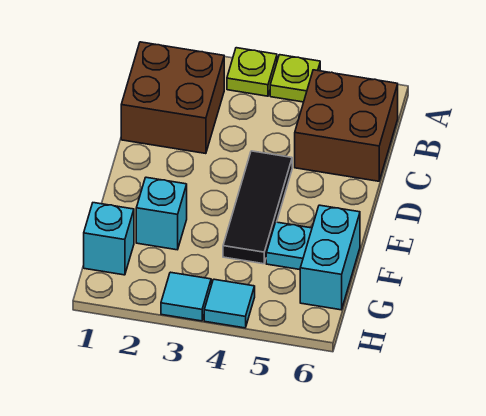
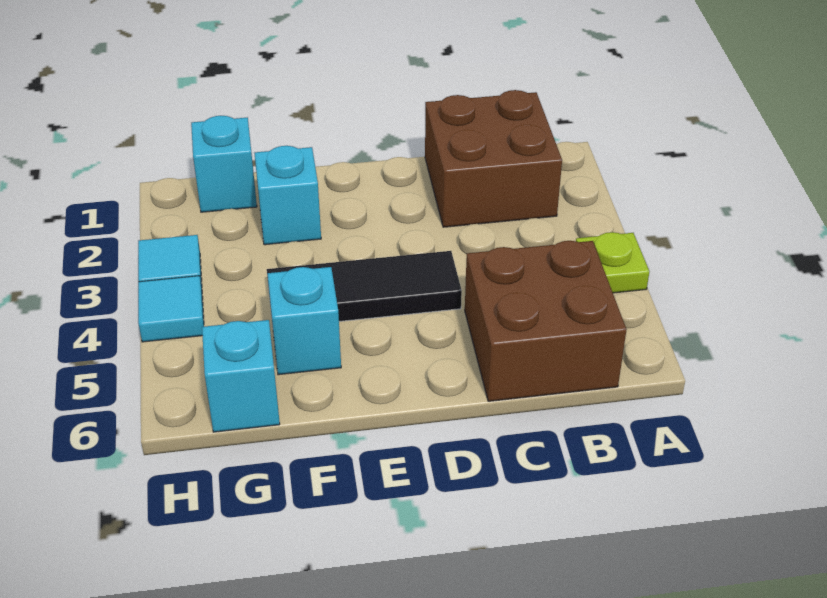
lime 1x1 plate [227,48,277,96] -> none
cyan 1x1 plate [266,222,312,270] -> cyan 1x1 brick [268,267,341,375]
cyan 1x2 brick [300,205,360,310] -> cyan 1x1 brick [202,320,280,432]

